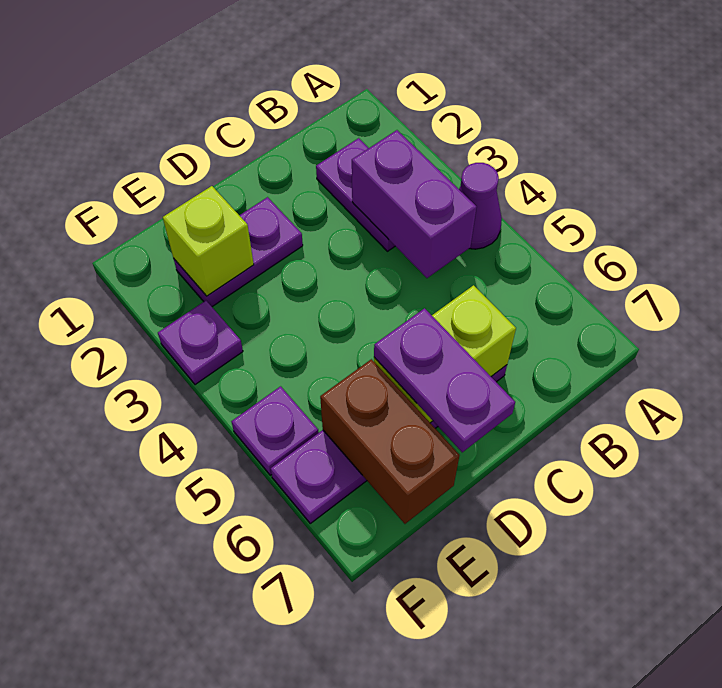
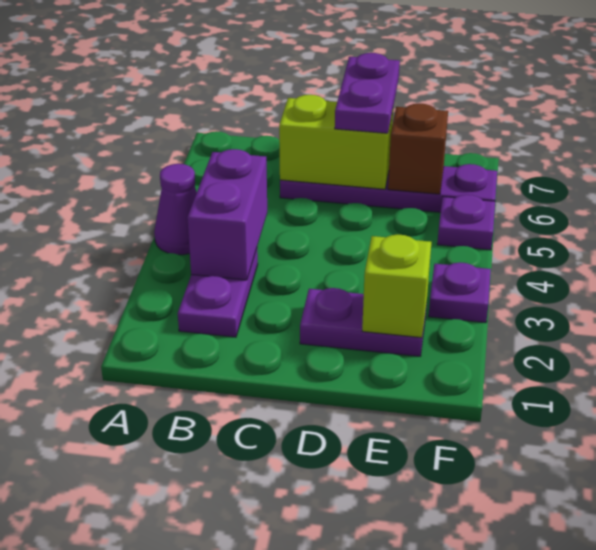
brown 1x2 brick [320,359,460,524] -> brown 1x1 brick [388,104,448,194]

